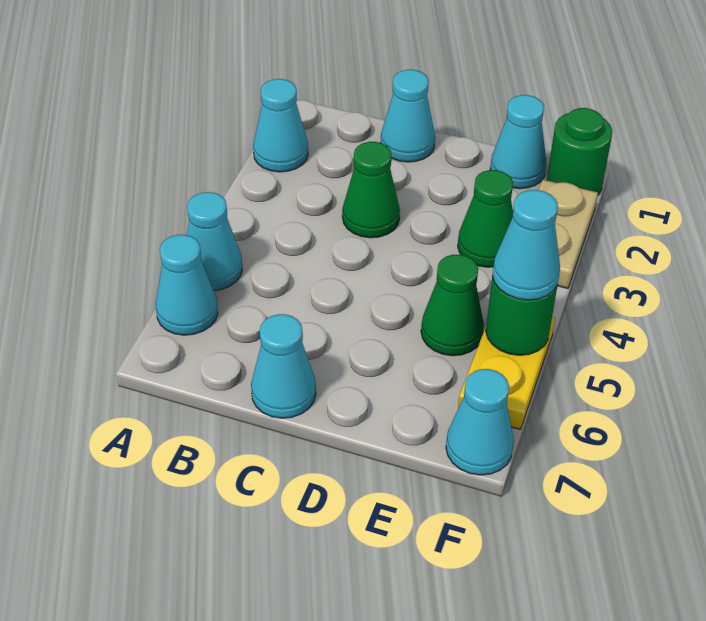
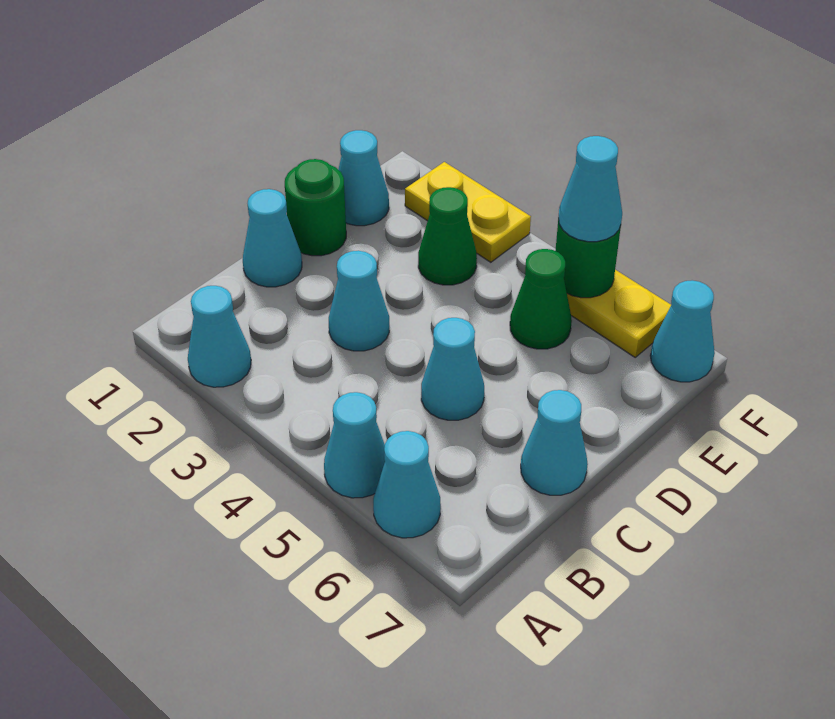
green 1x1 cone [342,142,400,238] -> cyan 1x1 cone [329,251,389,351]
none -> cyan 1x1 cone [421,318,484,420]
green 1x1 round brick [547,108,612,195] -> green 1x1 round brick moved to [285,159,346,256]
tan 1x2 plate [538,179,598,288] -> yellow 1x2 plate [405,162,531,262]

